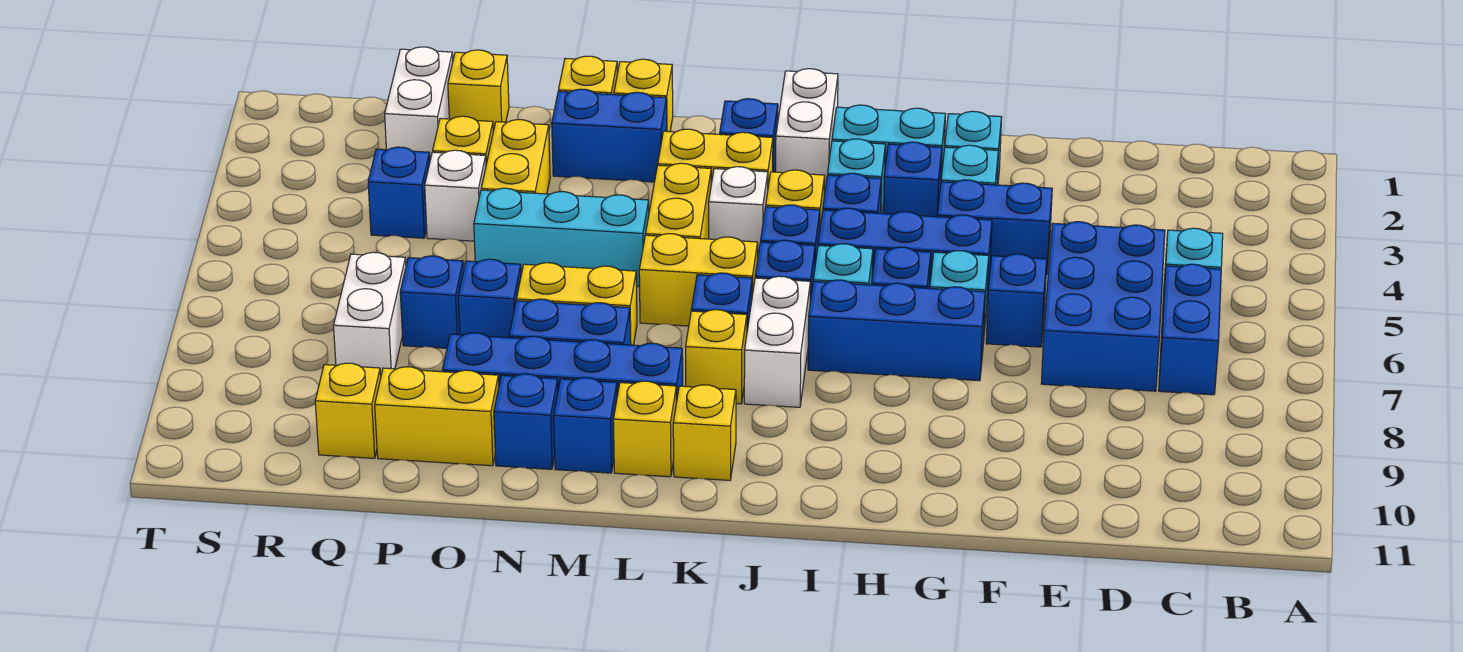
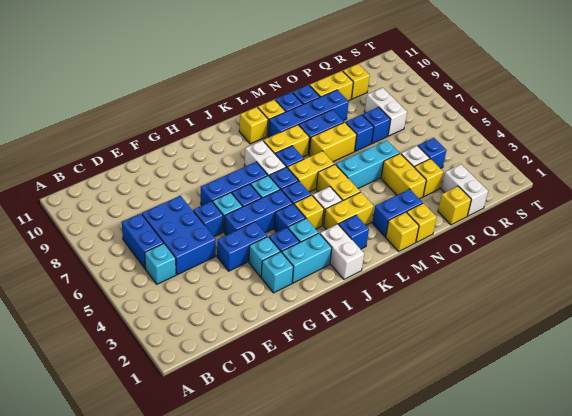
yellow 1x1 brick [686,310,747,404] -> yellow 1x2 brick [263,125,310,157]

